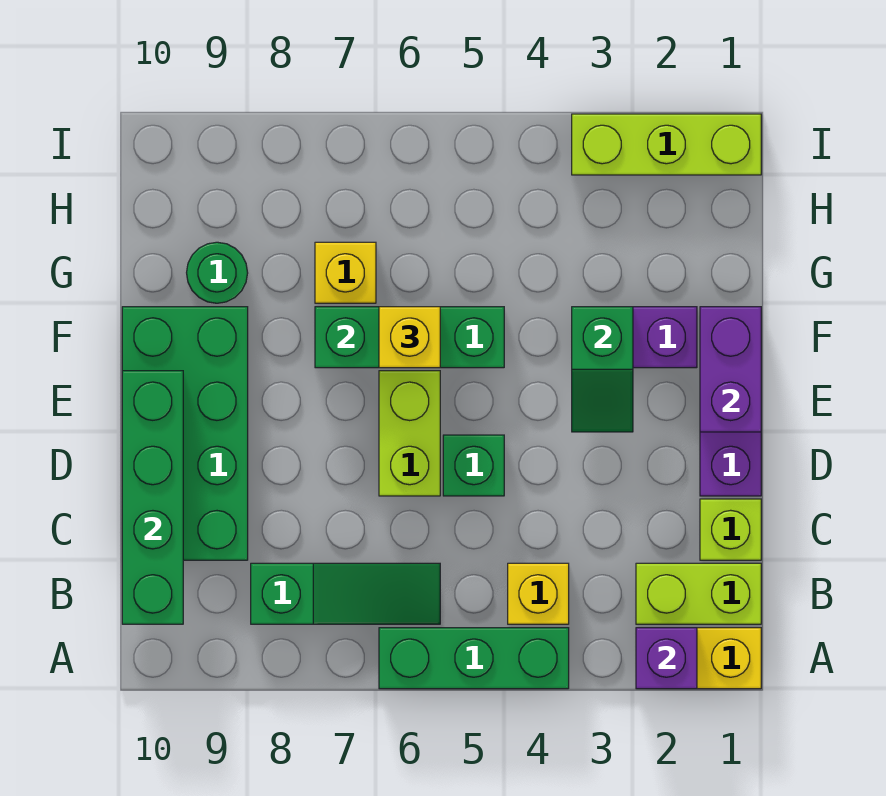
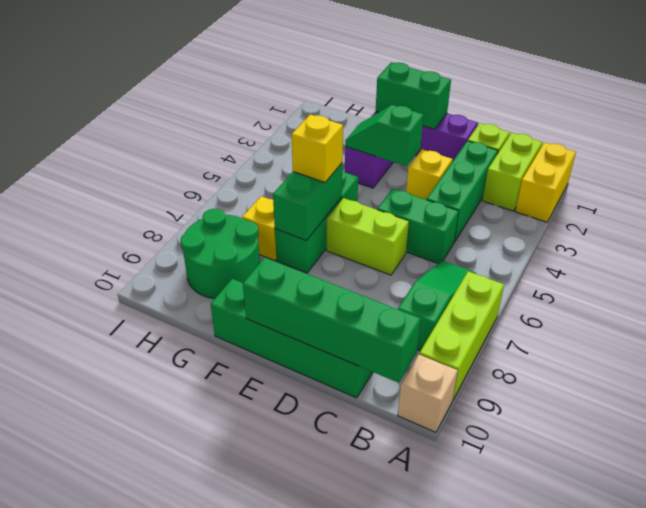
purple 1x1 brick [636,628,697,689] -> none
green 1x3 brick [379,628,569,689] -> green 1x3 brick moved to [427,141,498,242]
none -> tan 1x1 brick [398,355,458,432]
yellow 1x1 brick [508,563,569,624] -> yellow 1x1 brick moved to [406,149,452,200]
green 2x4 brick [122,307,248,560] -> green 1x4 brick [211,279,373,398]
green 1x1 brick [443,435,504,496] -> green 1x2 brick [377,189,459,264]
purple 1x2 brick [700,307,761,432] -> green 1x2 brick [376,62,451,129]
green 1x2 slope [572,307,633,432] -> green 1x2 slope turned to [345,105,424,166]
green 1x1 round brick [187,242,248,303] -> green 2x2 round brick [180,209,260,299]
lime 1x3 brick [572,114,761,175] -> lime 1x3 brick moved to [419,271,504,399]

